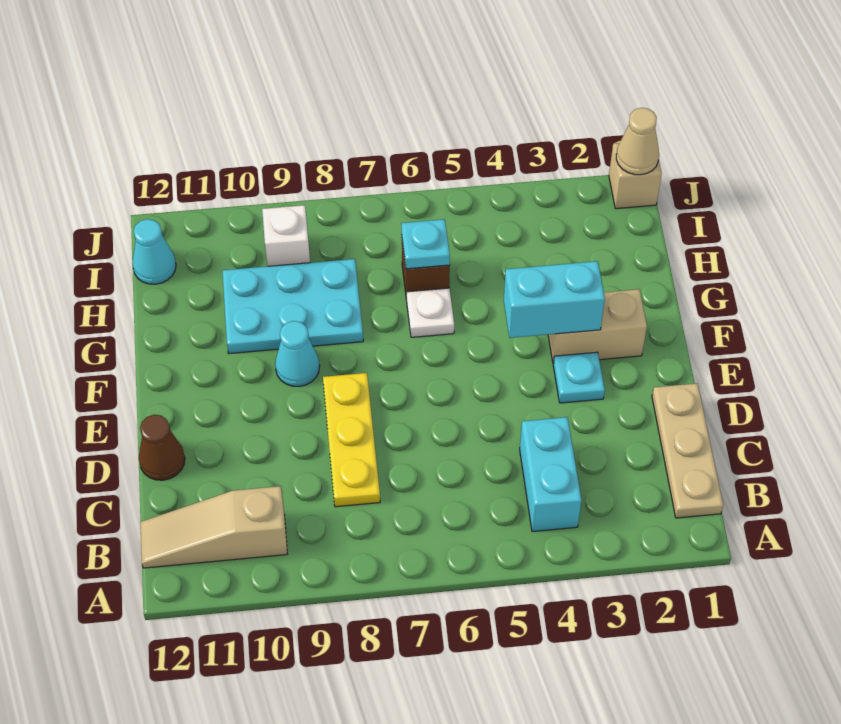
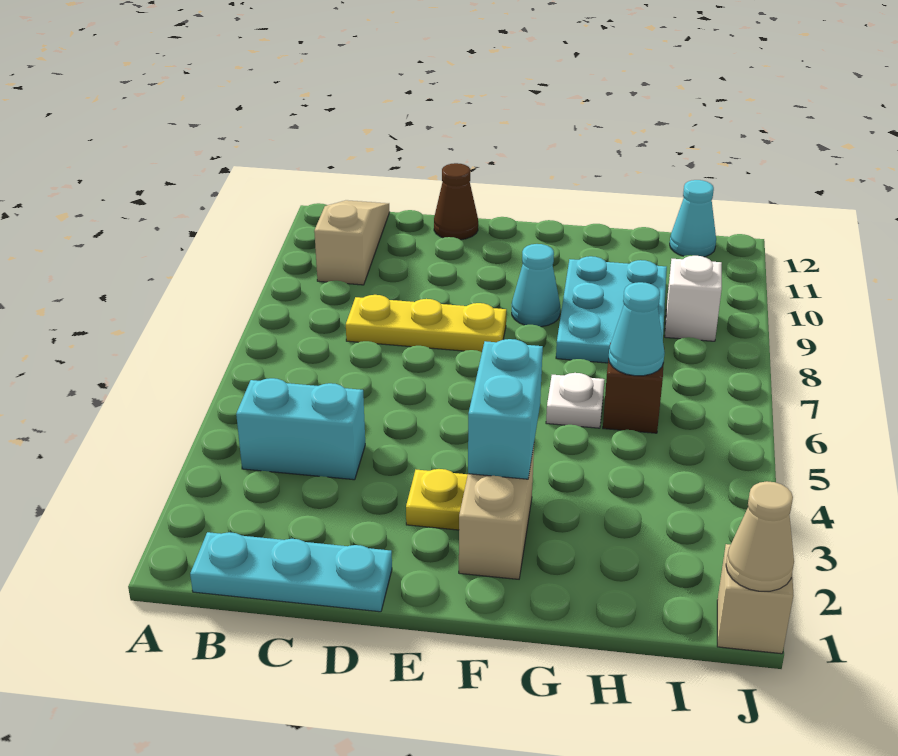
tan 1x3 plate [652,383,723,518] -> cyan 1x3 plate [190,532,392,612]
cyan 1x1 plate [553,352,605,403] -> yellow 1x1 plate [406,469,468,530]
cyan 1x1 plate [401,219,450,269] -> cyan 1x1 cone [609,282,665,376]

